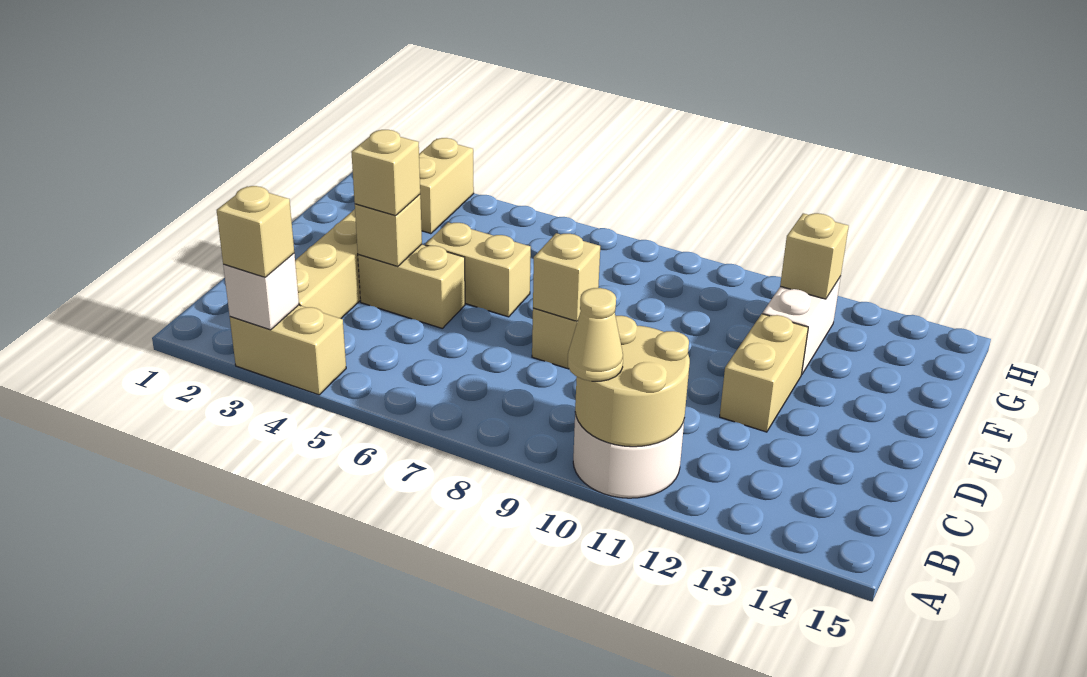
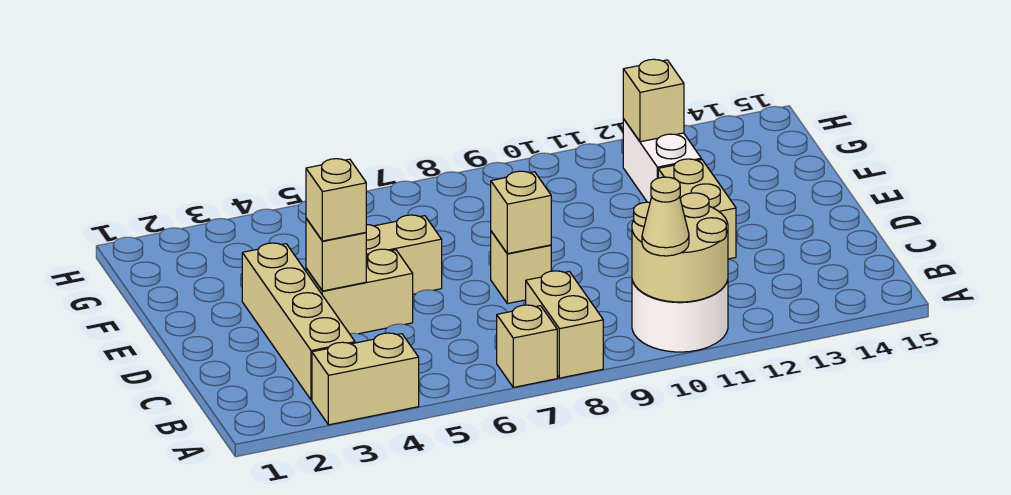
white 1x1 brick [223,254,299,330] -> none
tan 1x1 brick [217,186,294,277] -> tan 1x1 brick moved to [497,305,557,387]
tan 1x2 brick [419,138,474,234] -> tan 1x2 brick moved to [526,271,603,378]

